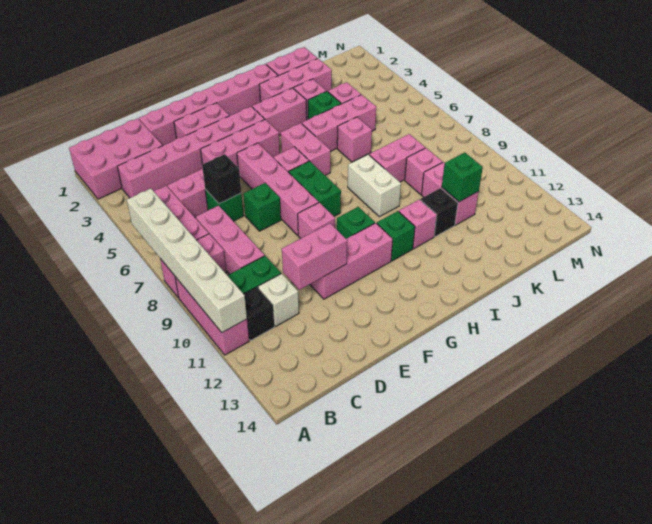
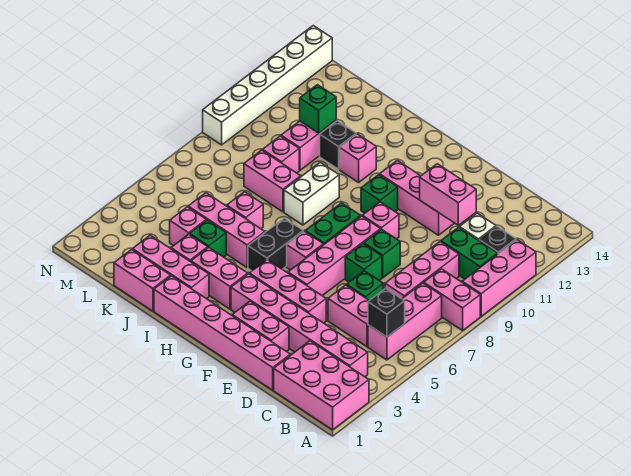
white 1x6 brick [127,189,247,333] -> white 1x6 brick moved to [203,26,332,145]
black 1x1 brick [202,154,241,204] -> black 1x1 brick moved to [368,288,405,337]
pink 1x2 brick [281,123,330,175] -> black 1x2 brick [248,218,303,271]
green 1x1 brick [377,211,415,261] -> green 1x1 brick moved to [364,229,400,278]

